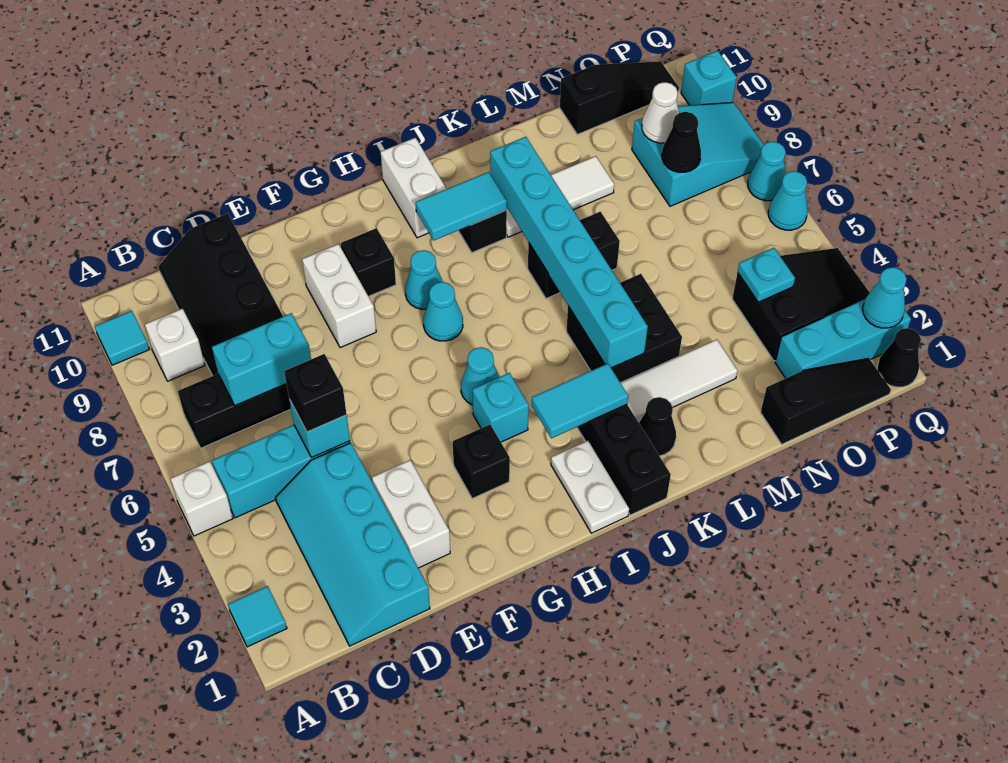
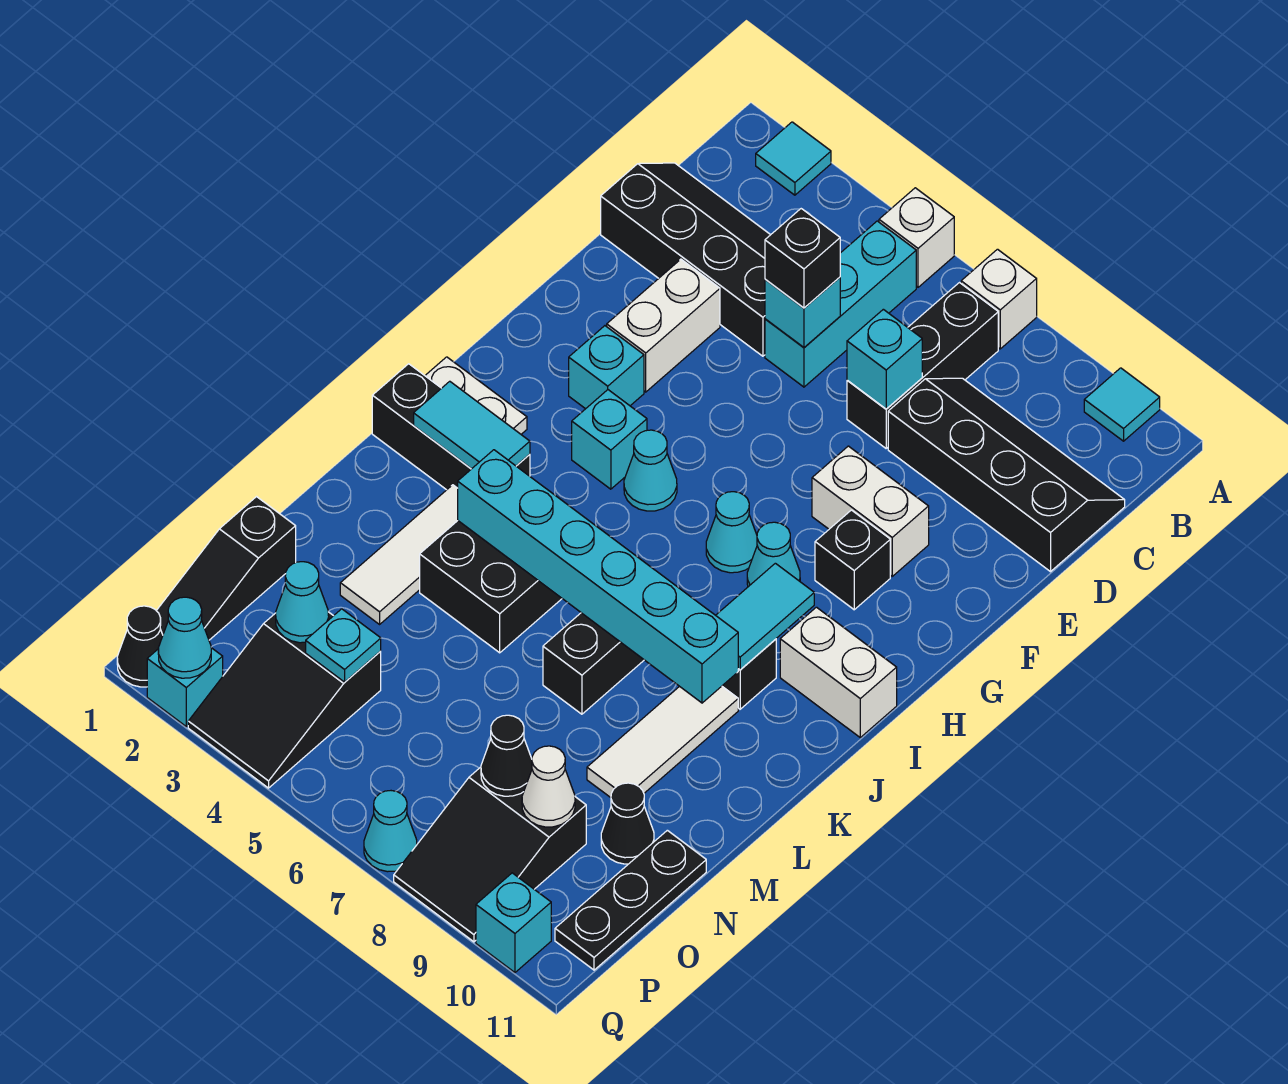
white 1x1 brick [145,309,205,381] -> white 1x1 brick moved to [961,249,1037,349]
cyan 2x4 slope [275,443,430,646] -> black 2x4 slope [601,163,770,356]
cyan 1x2 brick [212,313,311,406] -> cyan 1x1 brick [847,309,922,409]
white 1x2 brick [372,460,450,568] -> white 1x2 brick turned to [607,259,720,392]
black 1x1 brick [453,425,510,499] -> cyan 1x1 brick [569,326,644,409]
cyan 1x2 tile [532,363,628,438] -> cyan 1x2 tile turned to [414,381,530,469]
black 1x1 cone [639,397,676,456] -> black 1x1 cone moved to [601,783,654,864]
black 1x3 slope [560,61,679,134] -> black 1x3 plate [555,830,706,970]
cyan 1x3 brick [775,299,911,378] -> cyan 1x1 brick [147,648,223,726]
cyan 2x3 slope [632,102,764,206] -> black 2x3 slope [394,767,586,942]
cyan 1x1 cone [768,171,808,230] -> cyan 1x1 cone moved to [276,562,329,643]

